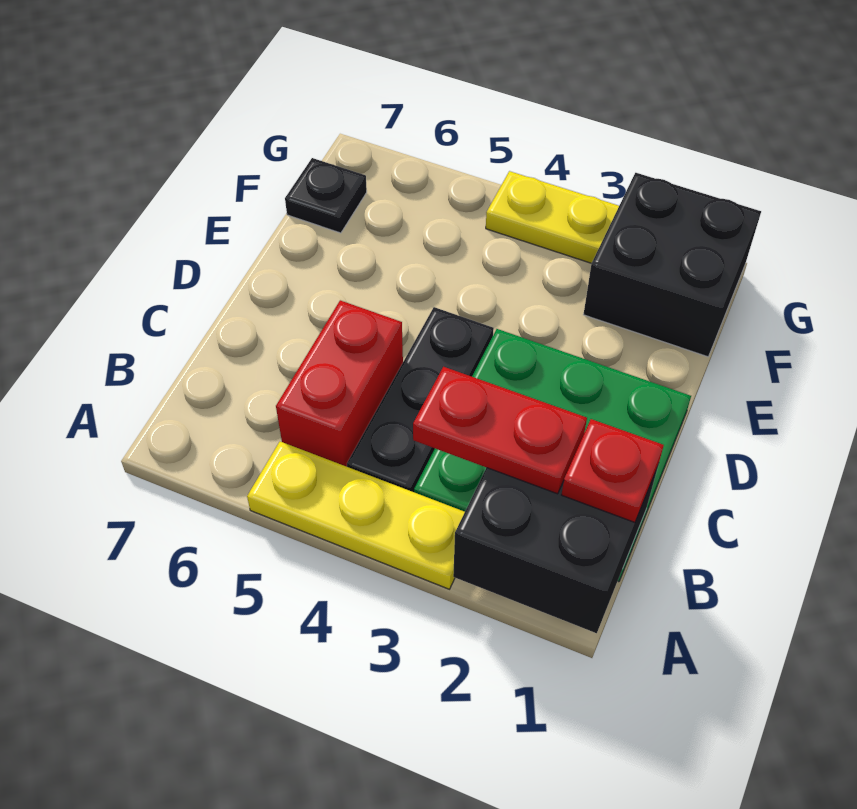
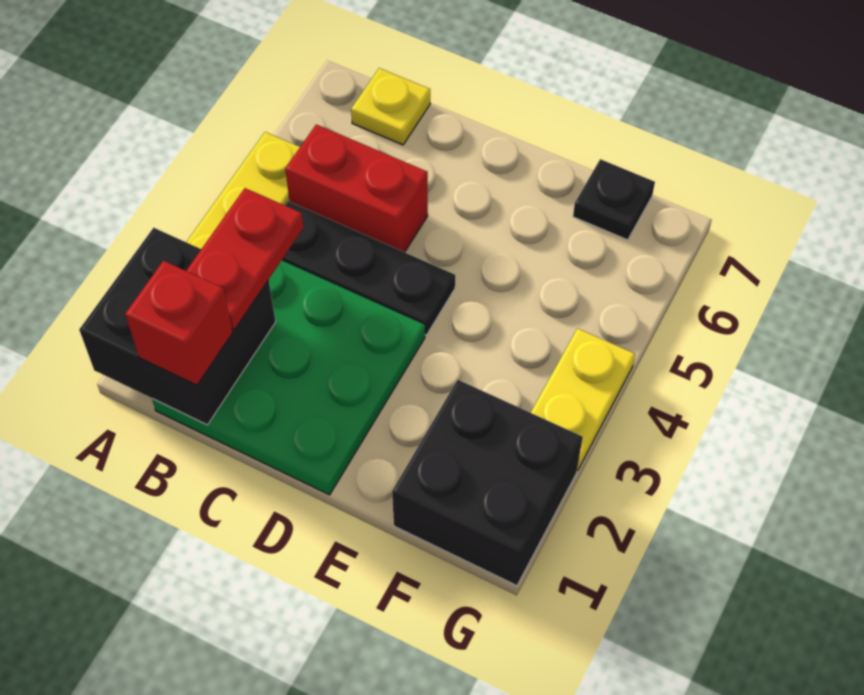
red 1x1 plate [562,419,664,522] -> red 1x1 brick [125,261,233,385]
none -> yellow 1x1 plate [351,68,430,145]

